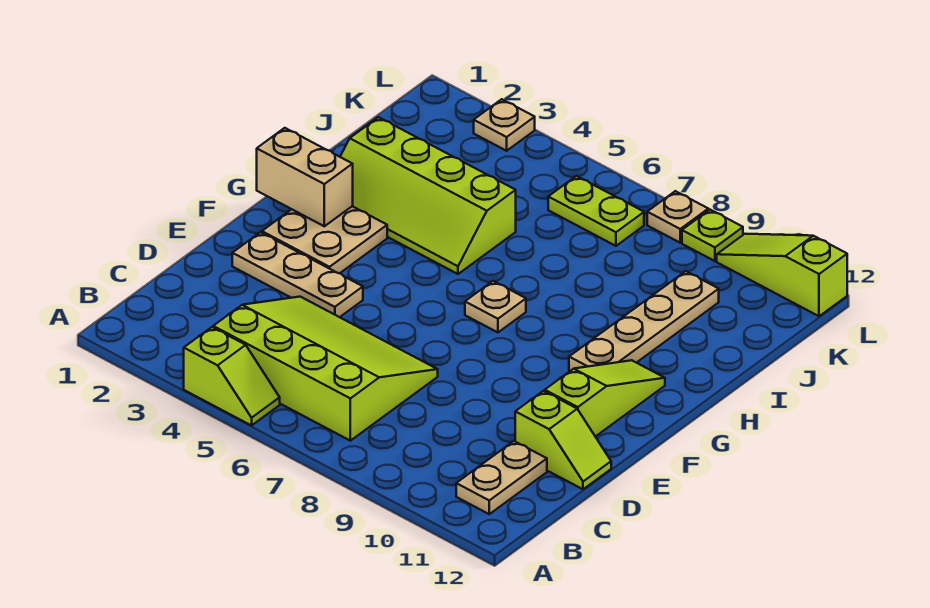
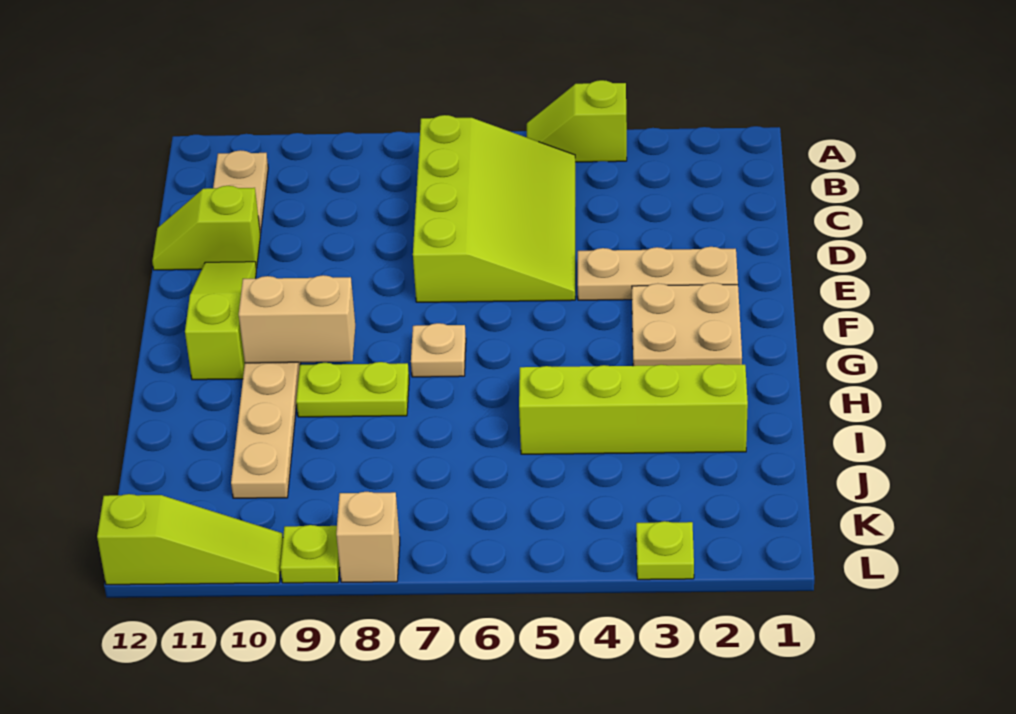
lime 3x4 slope [213,297,438,441] -> lime 3x4 slope turned to [413,115,575,302]
lime 1x3 slope [545,360,665,437] -> lime 1x3 slope turned to [185,262,256,380]
tan 1x2 brick [257,128,353,226] -> tan 1x2 brick moved to [239,275,355,363]
lime 1x2 plate [548,176,644,246] -> lime 1x2 plate moved to [296,362,409,417]
tan 1x1 plate [474,99,535,151] -> lime 1x1 plate [636,521,694,580]
tan 1x1 plate [647,191,708,243] -> tan 1x1 brick [336,492,400,582]

